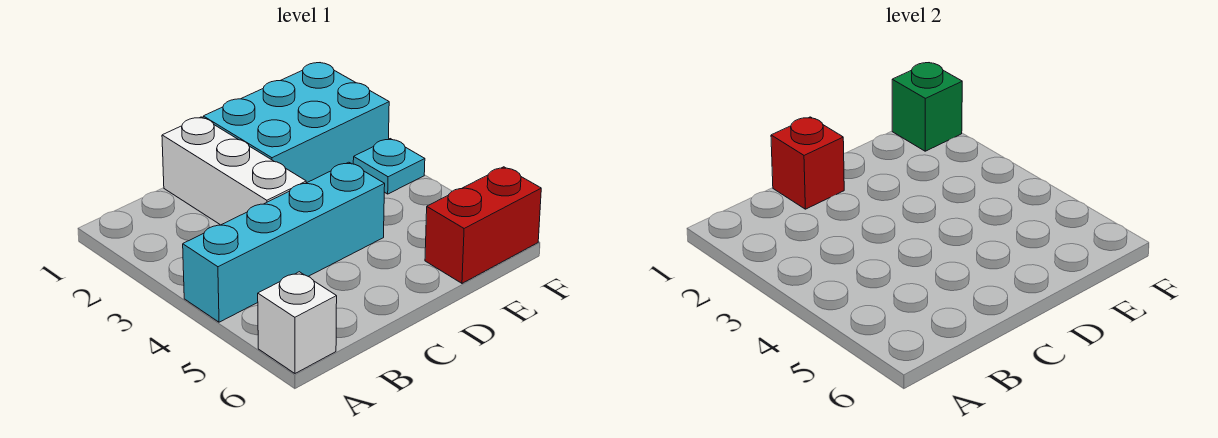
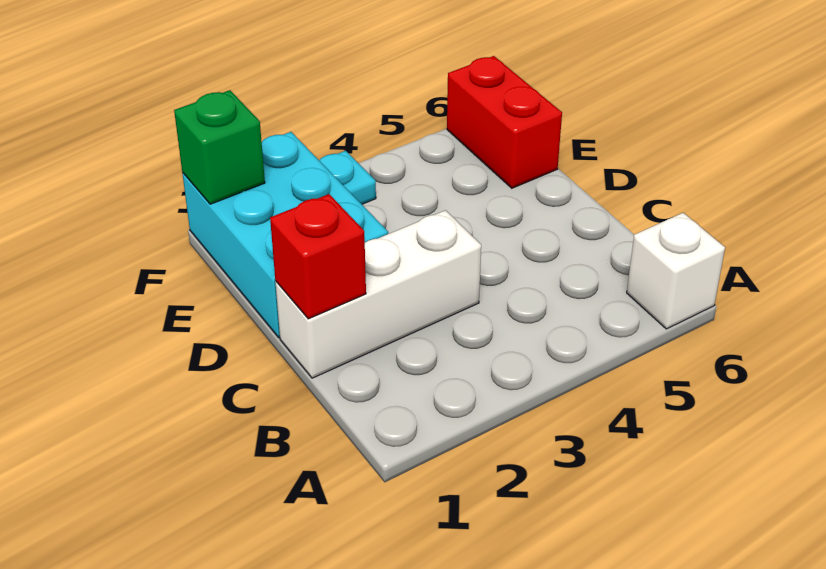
cyan 1x4 brick [183,162,385,322] -> none

